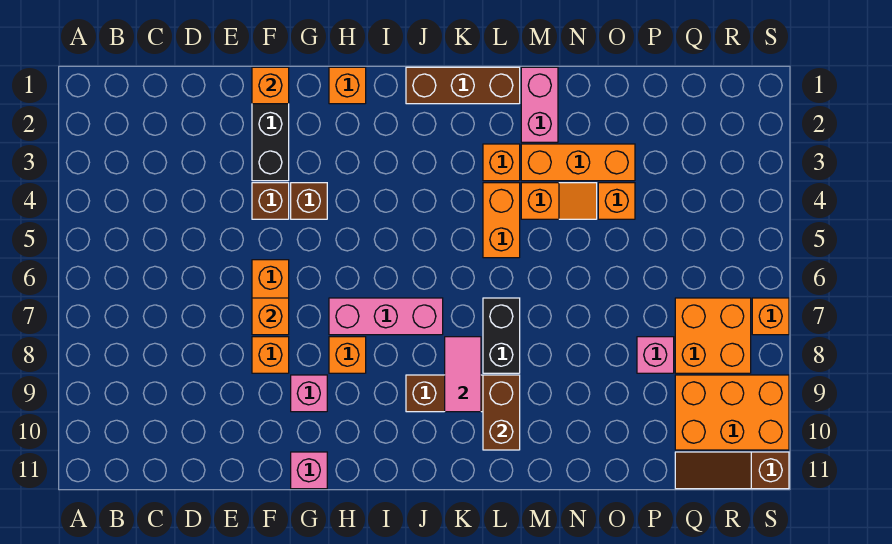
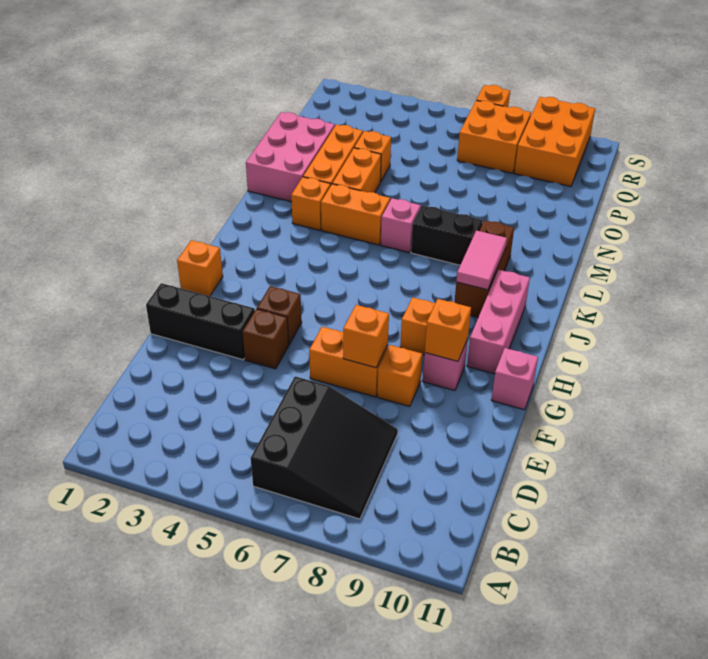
none -> black 3x3 slope [251,376,398,519]
orange 1x1 brick [252,67,289,104] -> orange 1x1 brick moved to [425,299,471,361]
pink 1x3 brick [329,298,443,335] -> pink 1x3 brick moved to [467,270,530,374]
brown 1x3 brick [406,67,520,104] -> none
pink 1x2 tile [445,337,481,412] -> pink 1x2 tile turned to [456,230,507,290]
brown 1x2 brick [483,375,520,450] -> none
pink 1x2 brick [521,67,558,142] -> pink 2x3 brick [246,112,335,202]
orange 1x2 slope [521,183,597,219] -> orange 1x2 brick [332,148,381,193]
pink 1x1 brick [637,337,674,373] -> pink 1x1 brick moved to [381,198,421,252]
brown 1x3 slope [675,452,789,489] -> none

